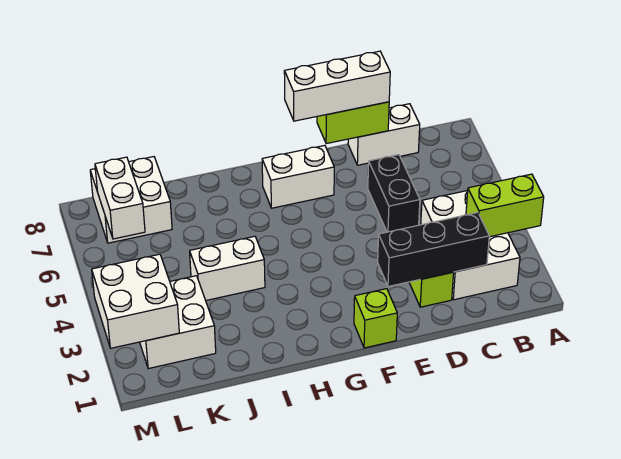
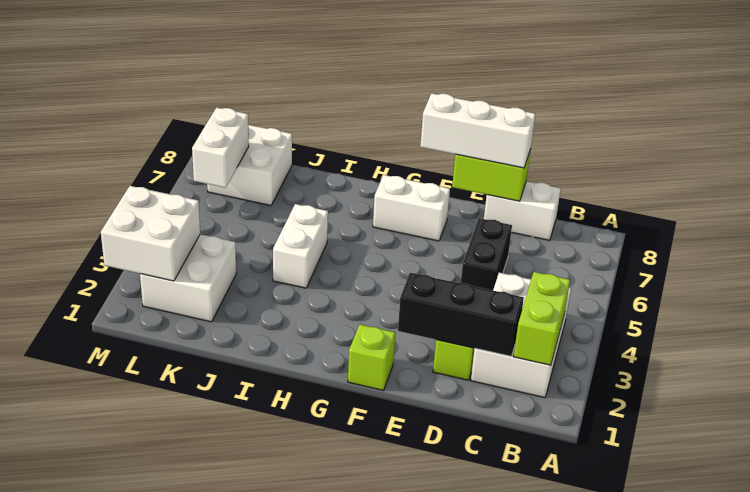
lime 1x2 brick [466,174,544,237] -> lime 1x2 brick turned to [514,272,570,365]
white 1x2 brick [190,236,265,300] -> white 1x2 brick turned to [273,204,328,288]

